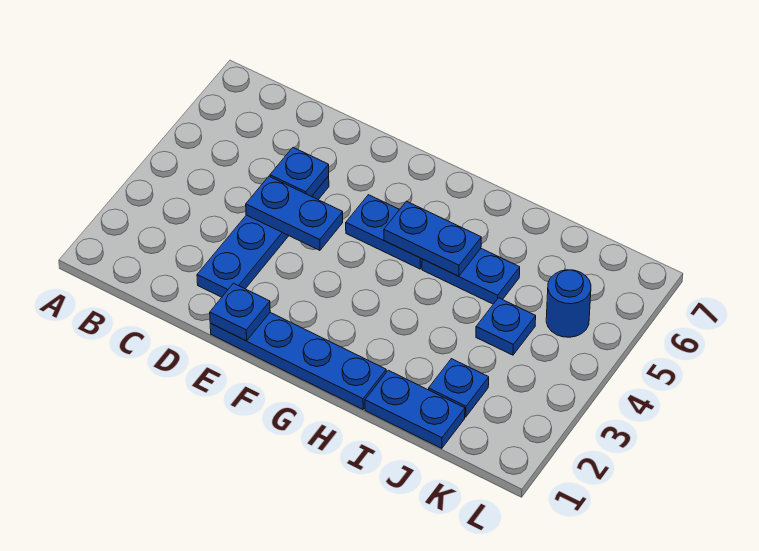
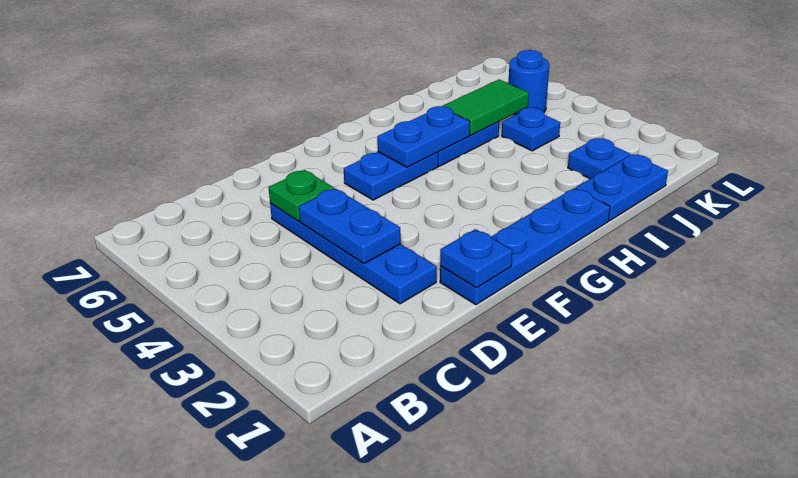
blue 1x2 plate [246,176,343,250] -> blue 1x2 plate turned to [299,188,401,264]
blue 1x1 plate [270,148,329,196] -> green 1x1 plate [268,170,334,221]
none -> green 1x2 tile [443,79,529,135]

